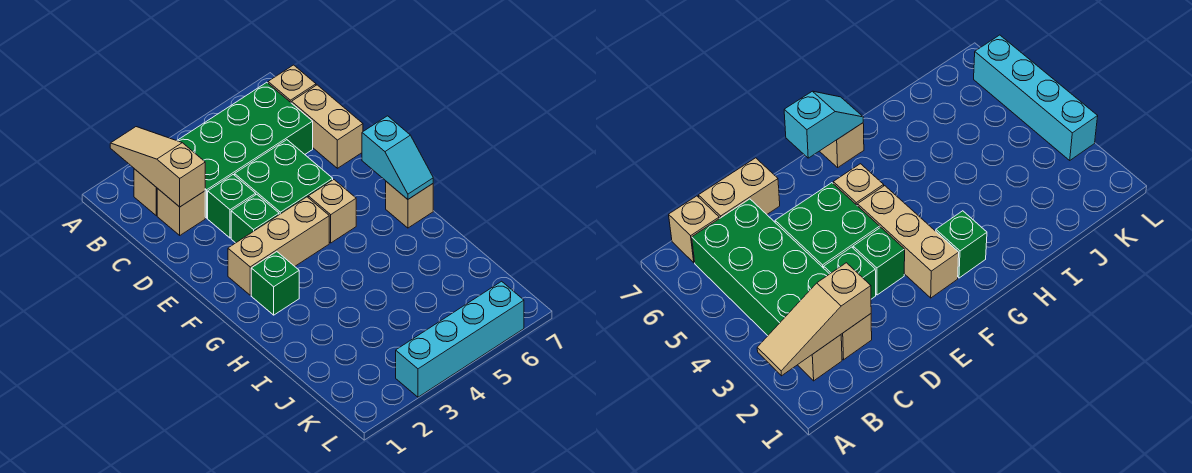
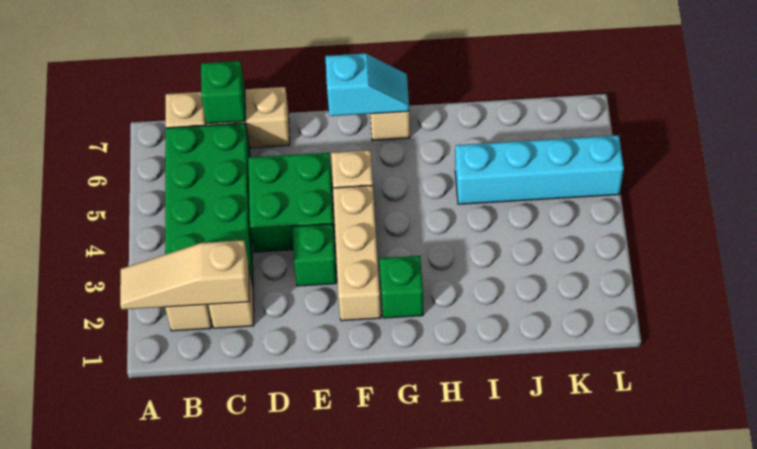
green 1x1 brick [208,175,256,238] -> green 1x1 brick moved to [201,61,246,123]
cyan 1x4 brick [396,281,524,397] -> cyan 1x4 brick turned to [455,135,624,204]

